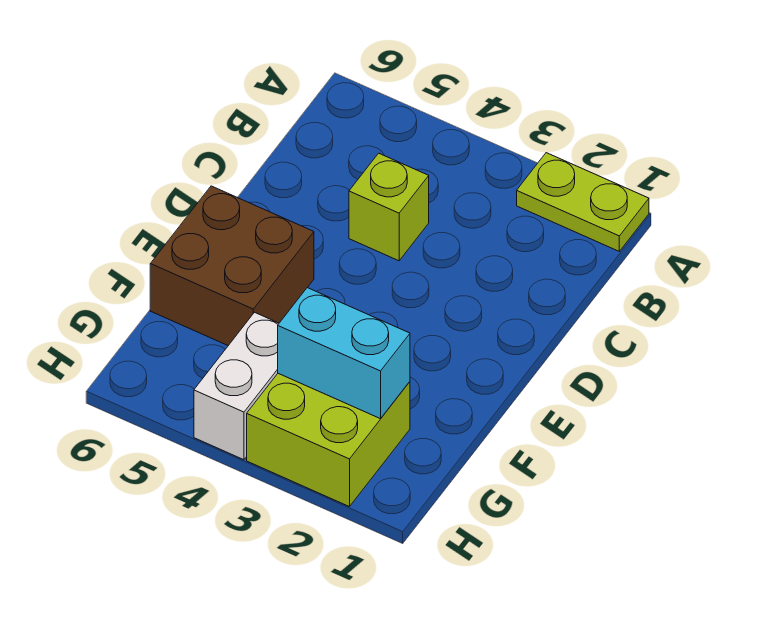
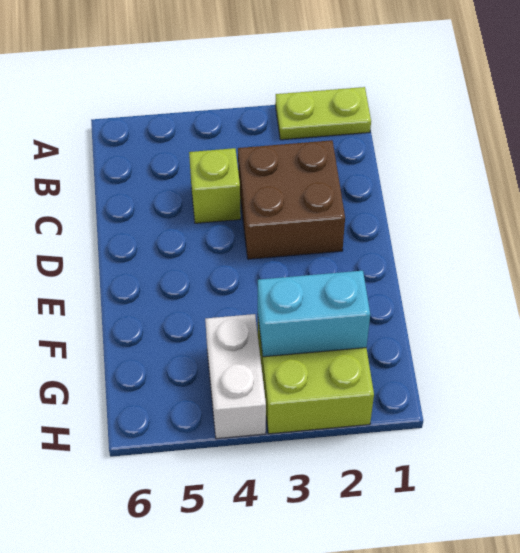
brown 2x2 brick [150,186,314,346] -> brown 2x2 brick moved to [238,140,345,259]

